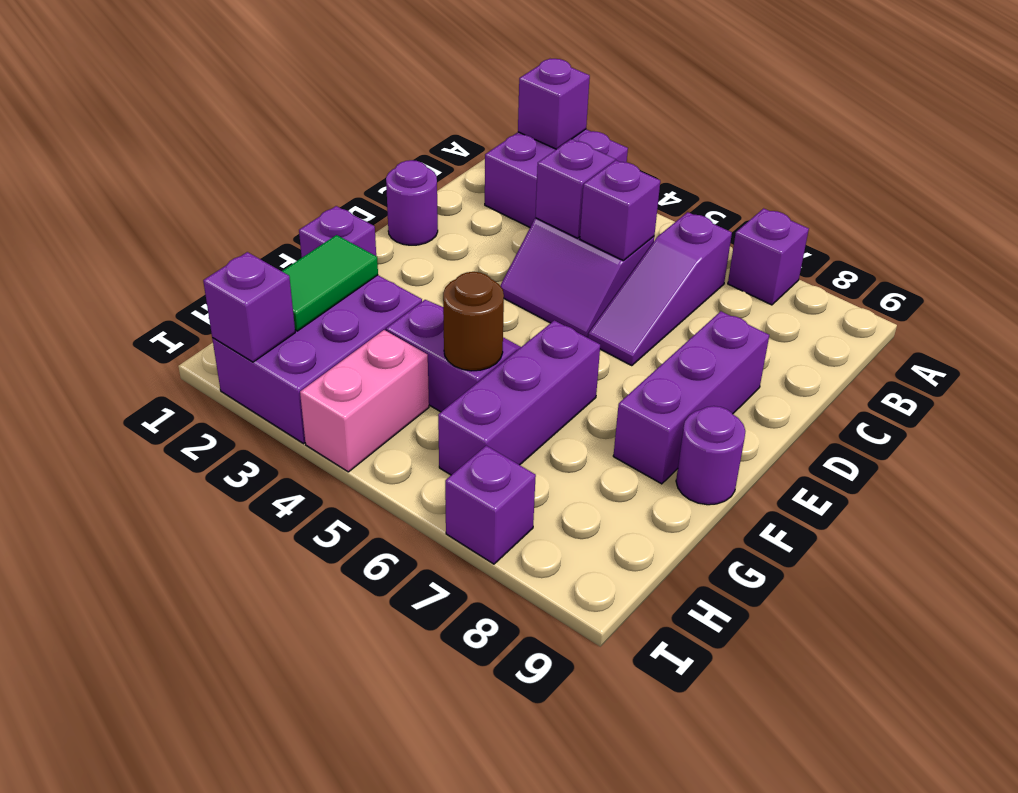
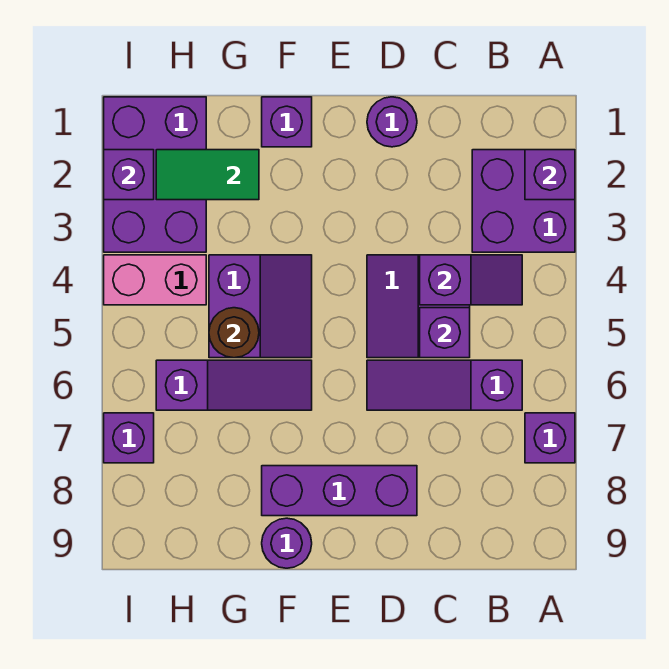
purple 1x3 brick [438,320,600,475] -> purple 1x3 slope [156,360,312,410]
purple 2x3 brick [212,275,422,443] -> purple 2x3 brick turned to [104,97,206,252]

